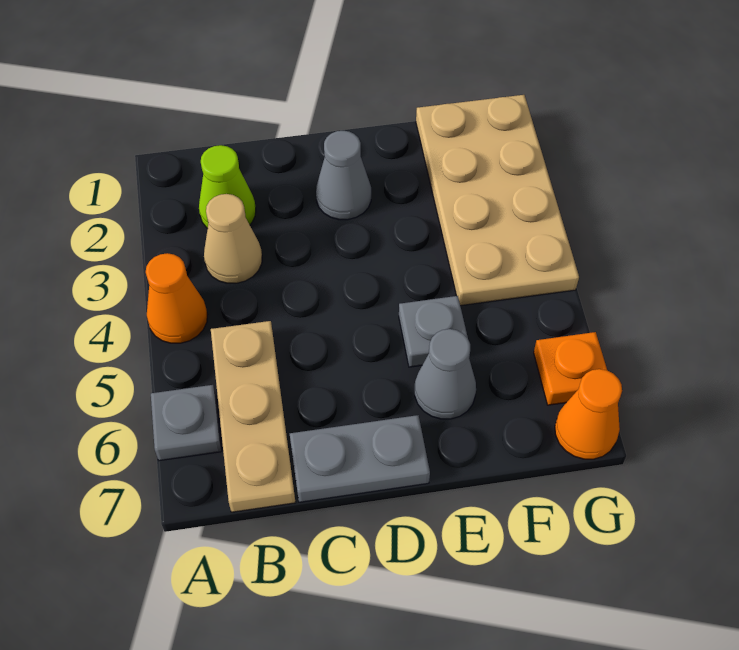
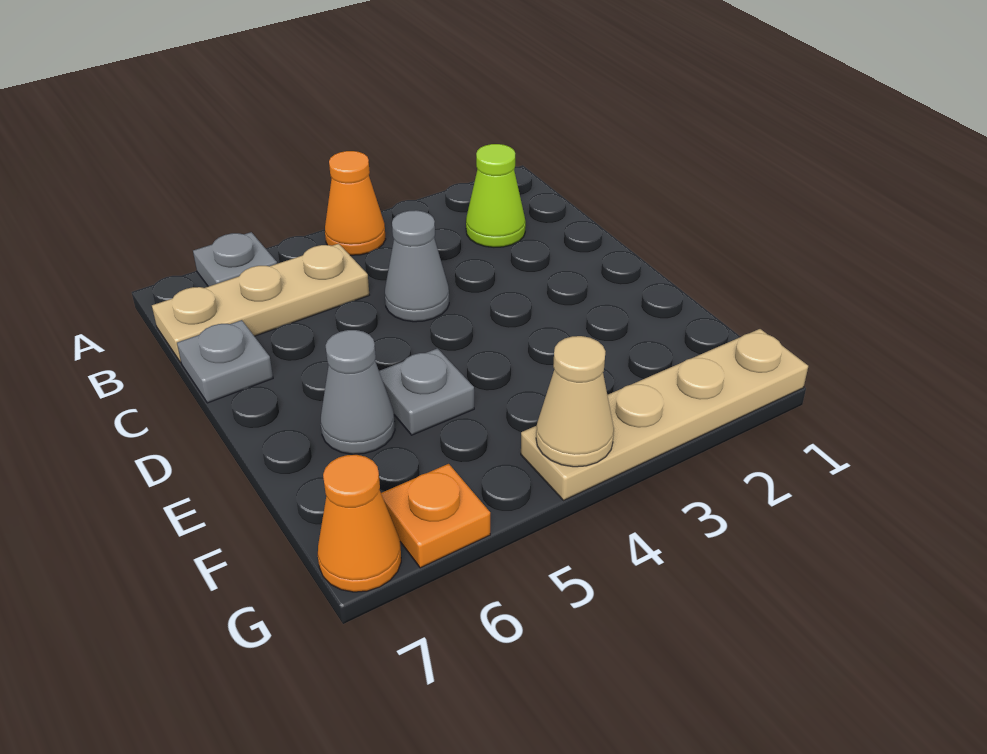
tan 1x1 cone [204,194,262,283] -> tan 1x1 cone moved to [536,336,614,467]
grey 1x2 plate [290,415,430,502] -> grey 1x1 plate [177,320,273,403]
grey 1x1 cone [316,131,371,220] -> grey 1x1 cone moved to [385,210,449,322]
tan 2x4 plate [416,95,579,306] -> tan 1x4 plate [521,329,808,500]

